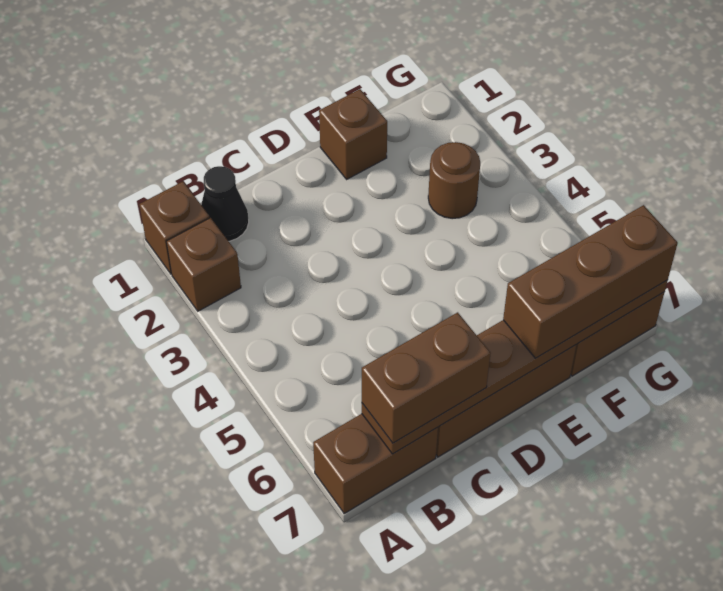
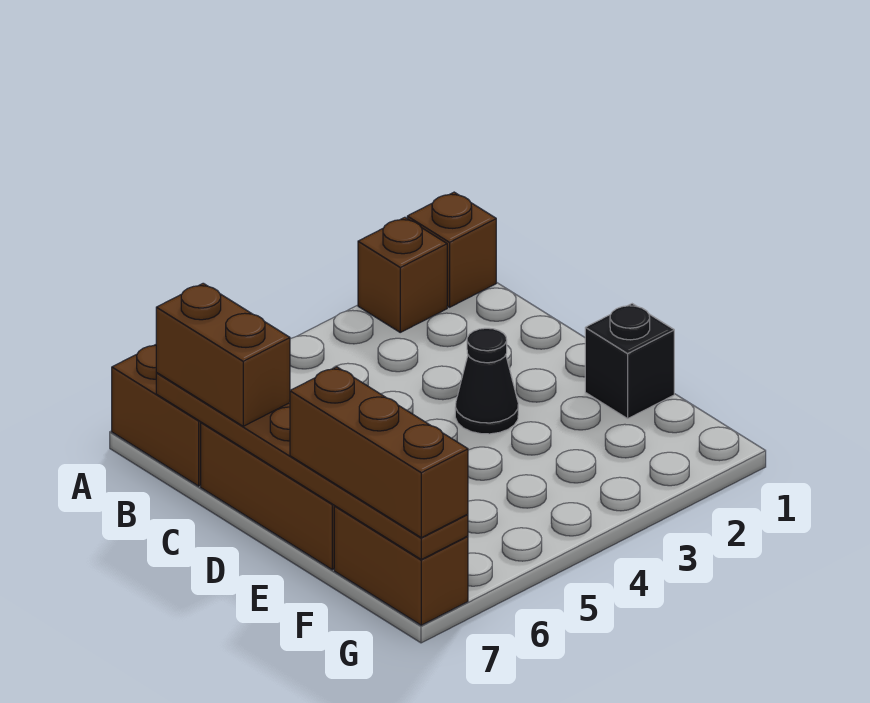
black 1x1 cone [201,166,249,241] -> black 1x1 cone moved to [455,328,518,434]
brown 1x1 brick [319,89,387,179] -> black 1x1 brick [585,304,674,419]
brown 1x1 round brick [428,142,480,219] -> none

